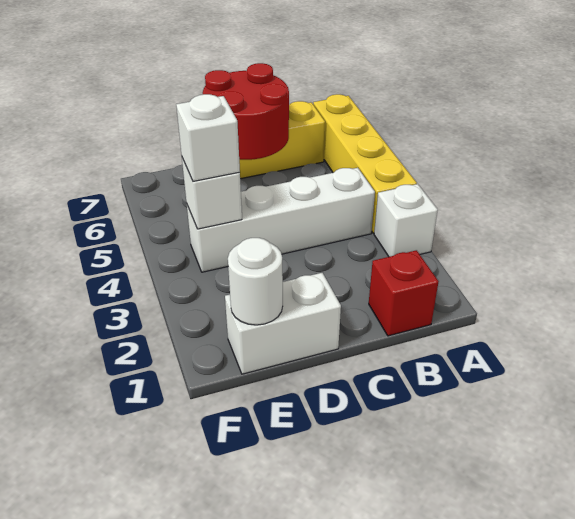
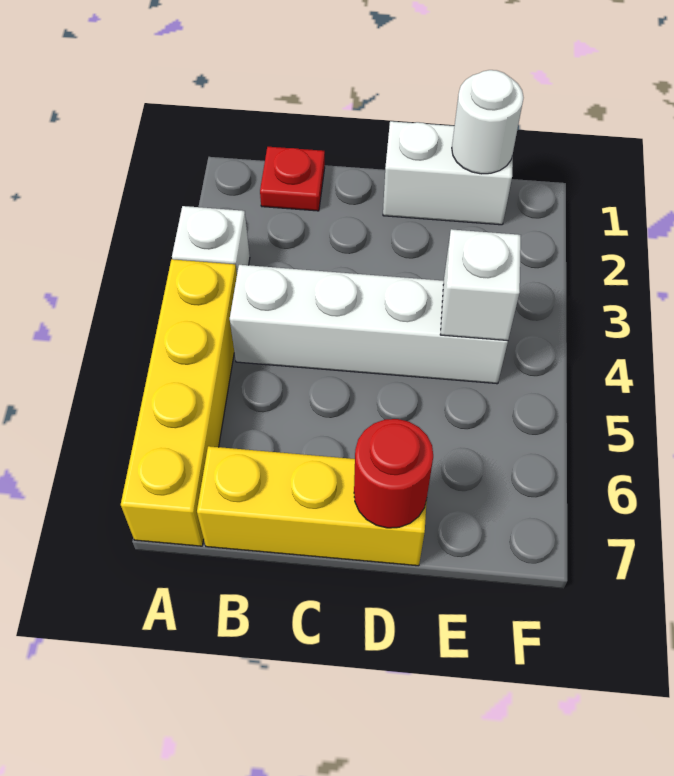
red 1x1 brick [369,250,439,336] -> red 1x1 plate [260,147,325,211]
red 2x2 round brick [203,63,289,160] -> red 1x1 round brick [354,419,433,528]
white 1x1 brick [176,94,240,181] -> none

